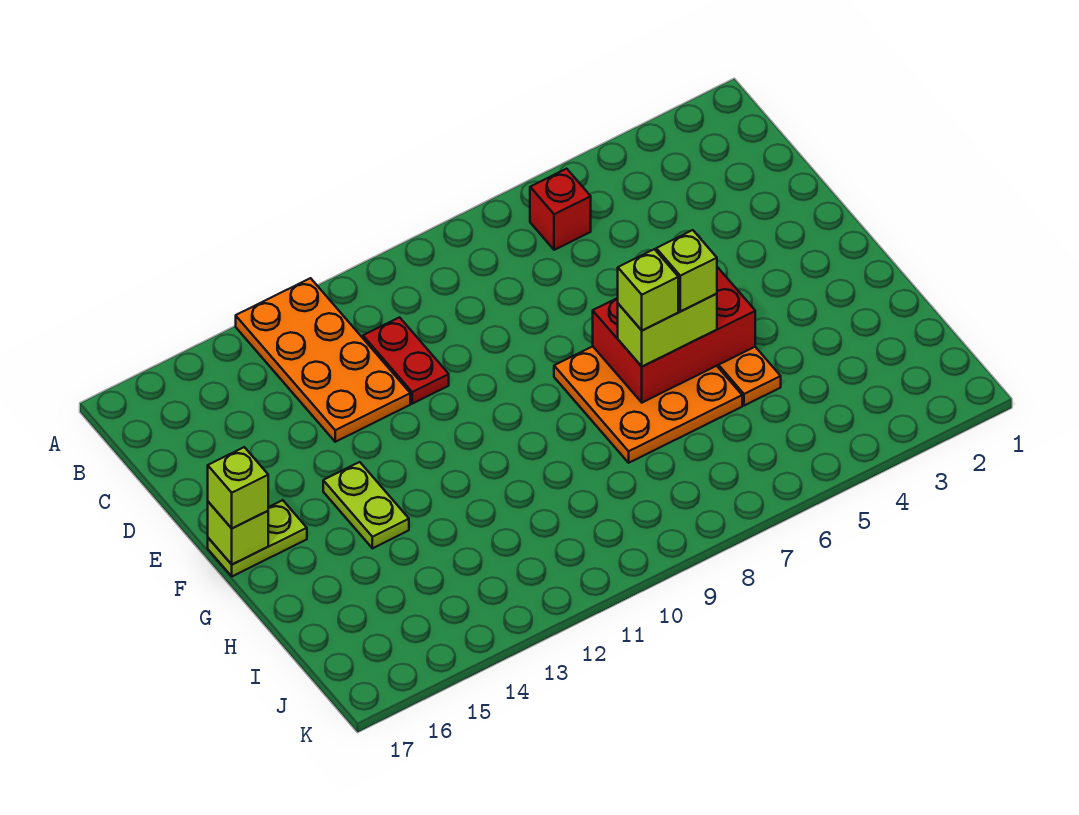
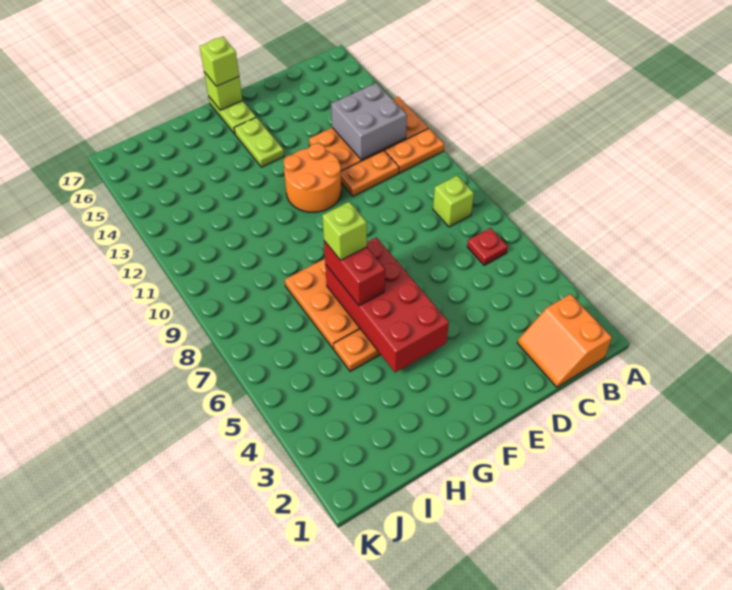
none -> orange 1x2 plate [385,128,444,173]
none -> orange 2x2 slope [517,294,612,387]
red 1x1 brick [530,169,591,250] -> red 1x1 plate [467,228,508,265]
none -> grey 2x2 brick [331,83,407,160]
red 1x2 plate [363,317,449,404] -> orange 1x2 plate [341,150,399,196]
none -> orange 2x2 round brick [283,143,341,212]
red 2x3 brick [593,267,755,403] -> red 2x4 brick [325,238,449,373]
lime 1x2 plate [323,462,409,548] -> lime 1x2 plate turned to [234,117,284,167]
lime 1x2 brick [618,294,717,367] -> red 1x2 brick [324,241,385,306]
lime 1x1 brick [656,230,717,311] -> lime 1x1 brick moved to [433,176,474,227]

